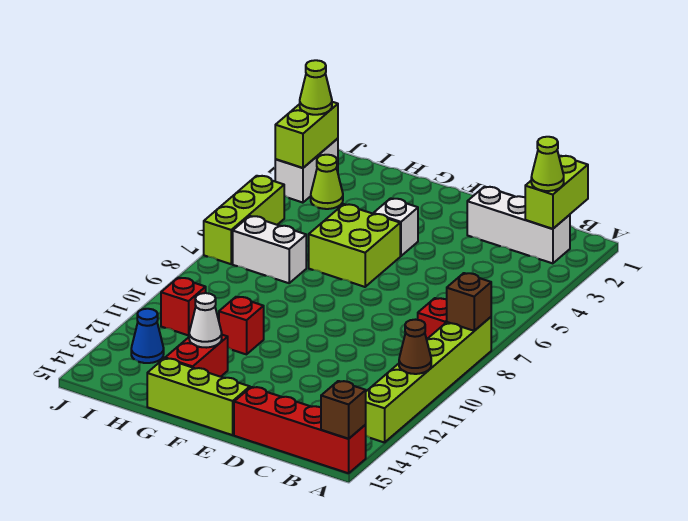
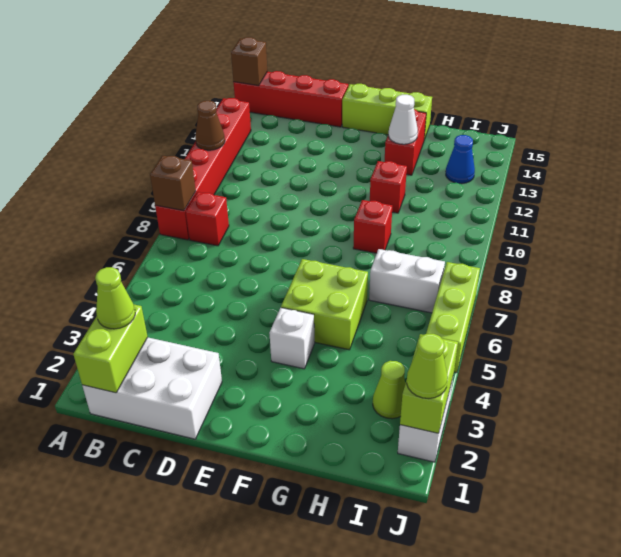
lime 1x6 brick [365,317,491,443] -> red 1x6 brick [155,98,251,240]
white 1x3 brick [467,187,570,263] -> white 2x3 brick [82,337,222,439]
red 1x1 brick [161,278,206,335] -> red 1x1 brick moved to [353,200,392,253]

